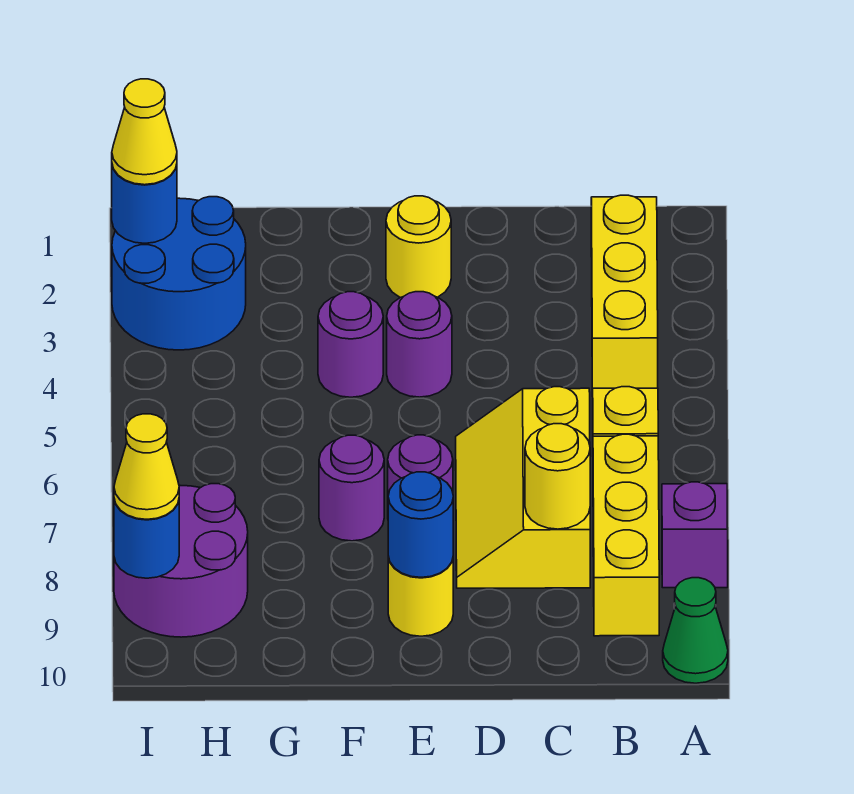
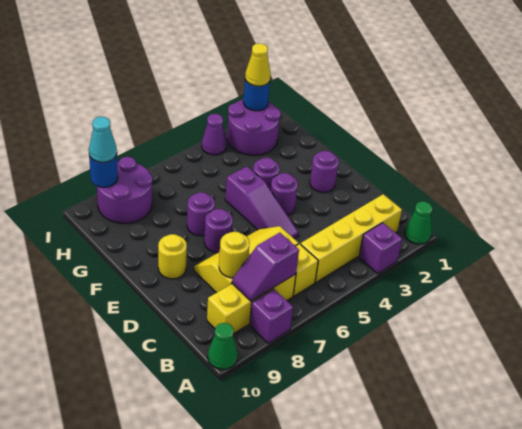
none -> green 1x1 cone [405,201,432,244]
none -> purple 1x1 brick [359,223,402,274]
yellow 1x3 brick [591,195,658,396] -> yellow 1x4 brick [301,194,402,282]
none -> purple 1x2 slope [232,233,299,301]
none -> purple 1x3 slope [225,166,299,239]
yellow 1x1 round brick [386,196,451,298] -> purple 1x1 round brick [310,151,339,193]
blue 1x1 round brick [388,472,453,577] -> none
blue 2x2 round brick [112,197,246,350] -> purple 2x2 round brick [227,99,281,155]
none -> purple 1x1 cone [202,114,227,155]
yellow 1x1 cone [114,414,179,519] -> cyan 1x1 cone [89,117,117,162]

